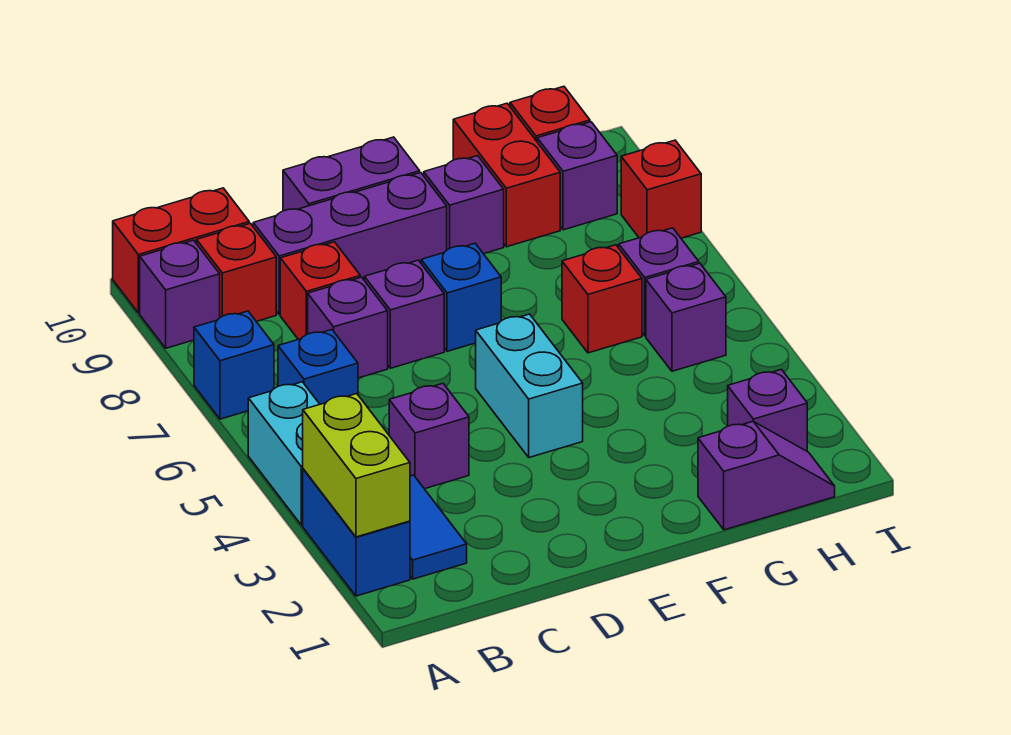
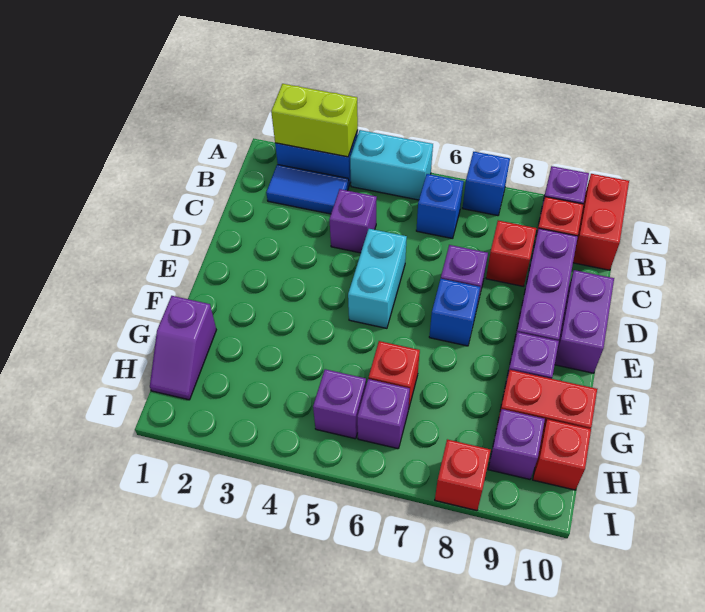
purple 1x1 brick [308,277,388,378] -> none
cyan 1x2 brick [476,314,583,457] -> cyan 1x2 brick turned to [348,229,407,328]
purple 1x1 brick [728,369,807,451] -> none

